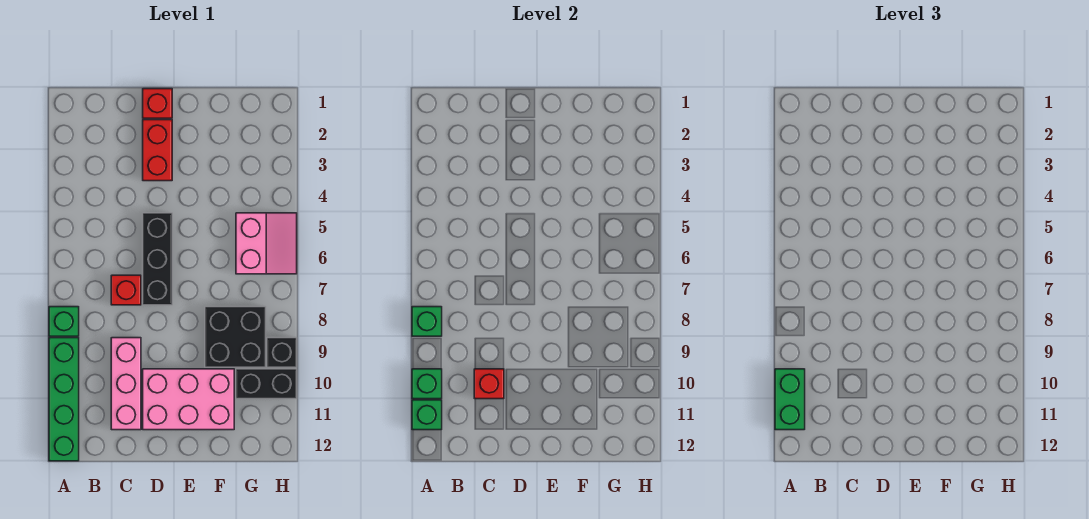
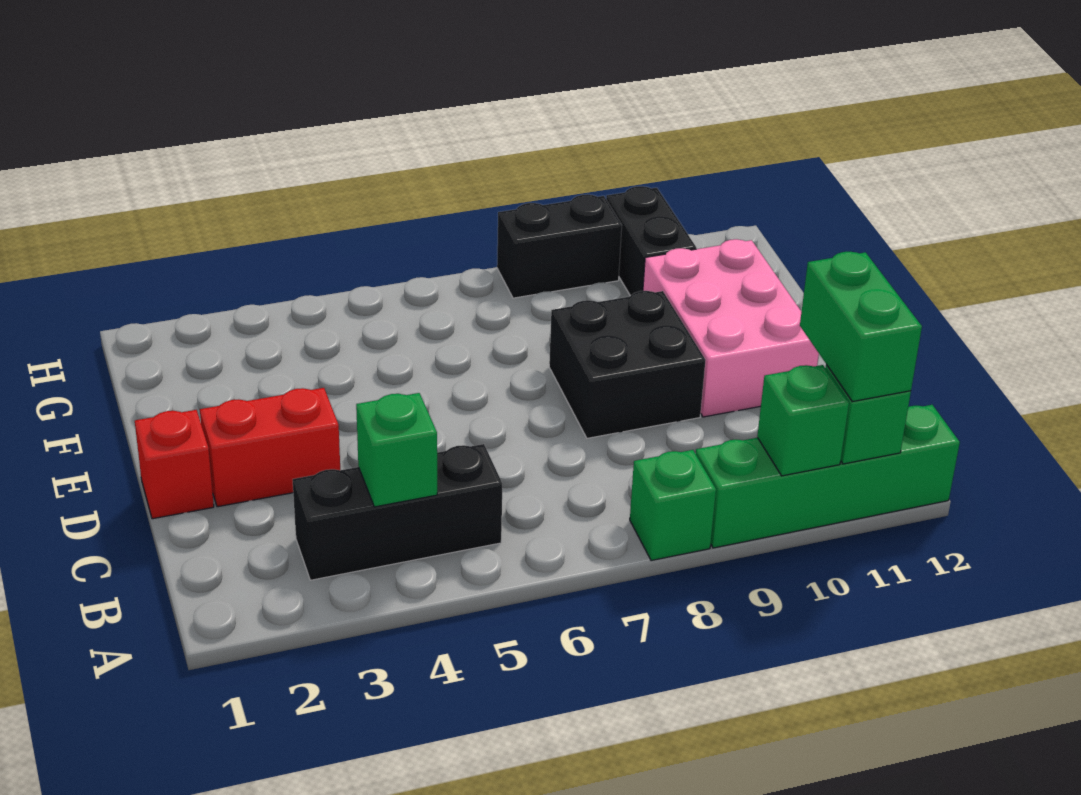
green 1x1 brick [412,307,442,336] -> green 1x1 brick moved to [356,393,437,507]
green 1x2 brick [775,369,805,430] -> green 1x2 brick turned to [800,252,922,402]
red 1x1 brick [111,275,141,305] -> none
pink 1x3 brick [111,338,141,430] -> none
red 1x1 brick [474,369,504,399] -> none
black 1x3 brick [143,213,172,305] -> black 1x3 brick moved to [293,444,502,580]
black 2x2 brick [205,307,266,367] -> black 2x2 brick moved to [549,291,706,438]
pink 2x2 slope [236,213,297,274] -> none
black 1x1 brick [267,338,297,367] -> black 1x2 brick [497,194,622,298]

